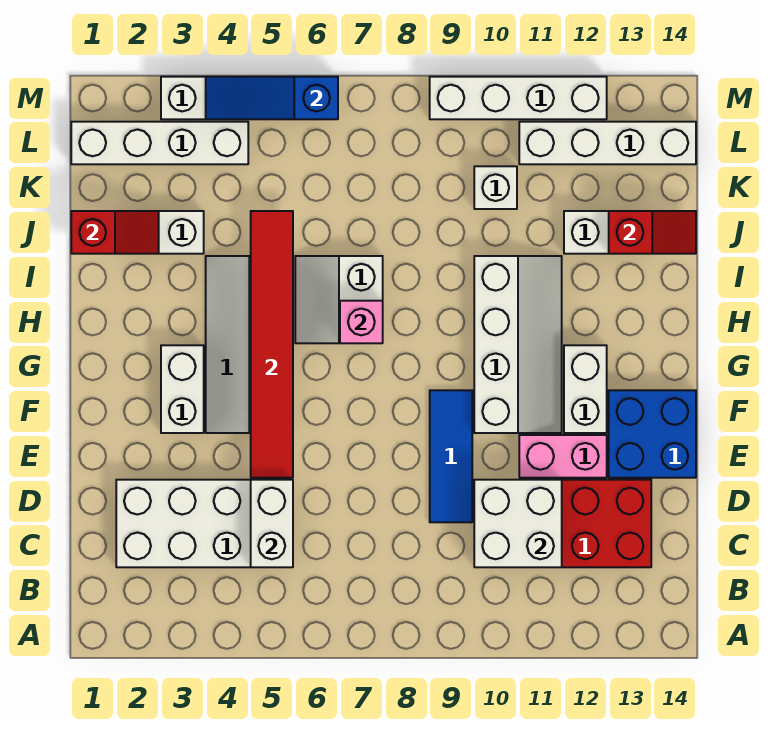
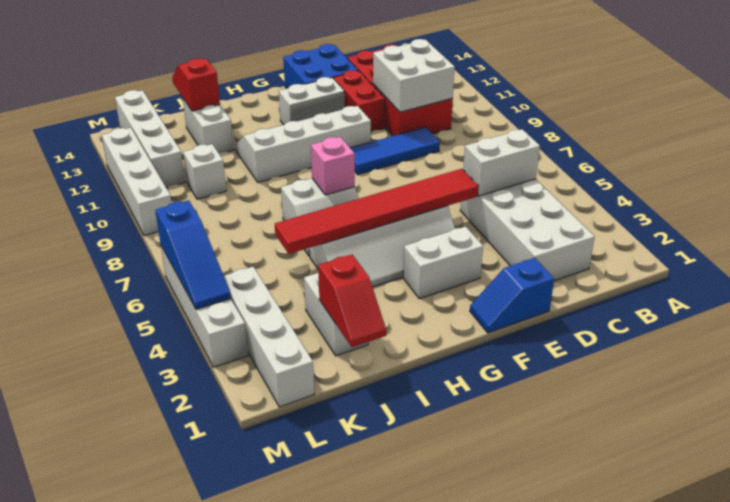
none -> blue 1x2 slope [470,258,554,333]
pink 1x2 brick [519,435,607,478] -> red 1x2 brick [334,70,385,132]
red 1x2 slope [71,211,159,254] -> red 1x2 slope turned to [318,254,386,347]

